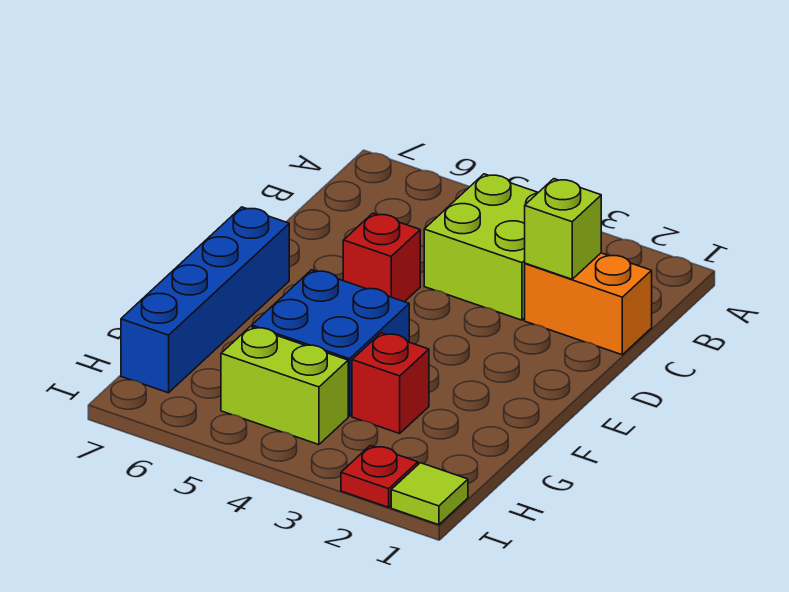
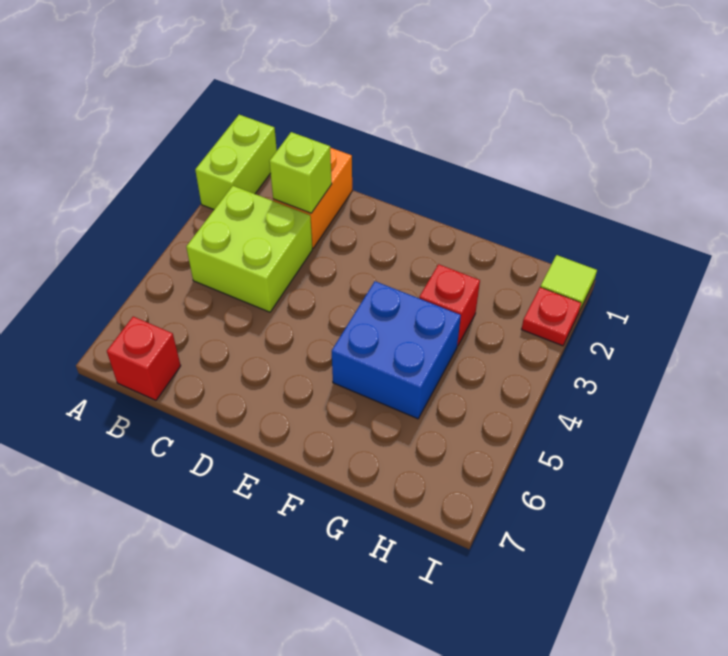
red 1x1 brick [343,213,420,302] -> red 1x1 brick moved to [107,317,181,400]
blue 1x4 brick [121,207,289,393] -> none
lime 1x2 brick [221,327,348,445] -> lime 1x2 brick moved to [195,115,277,209]

